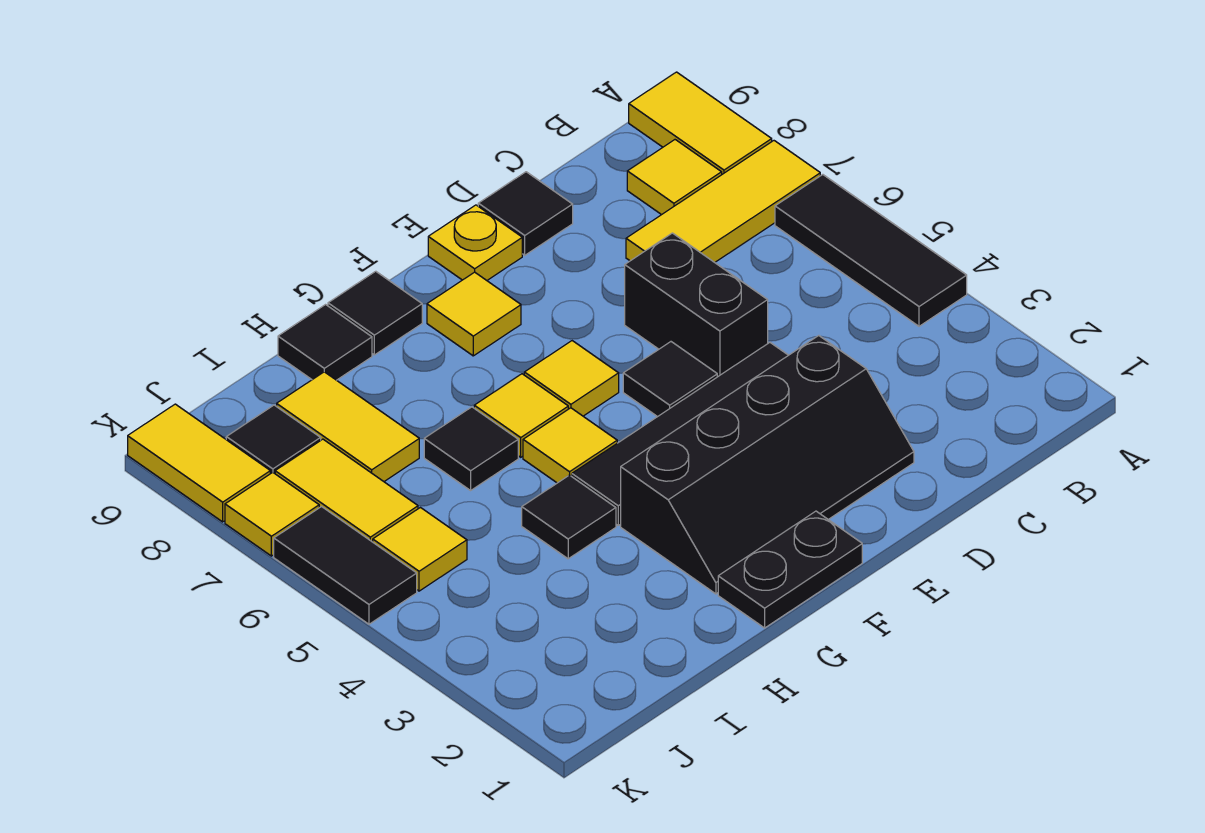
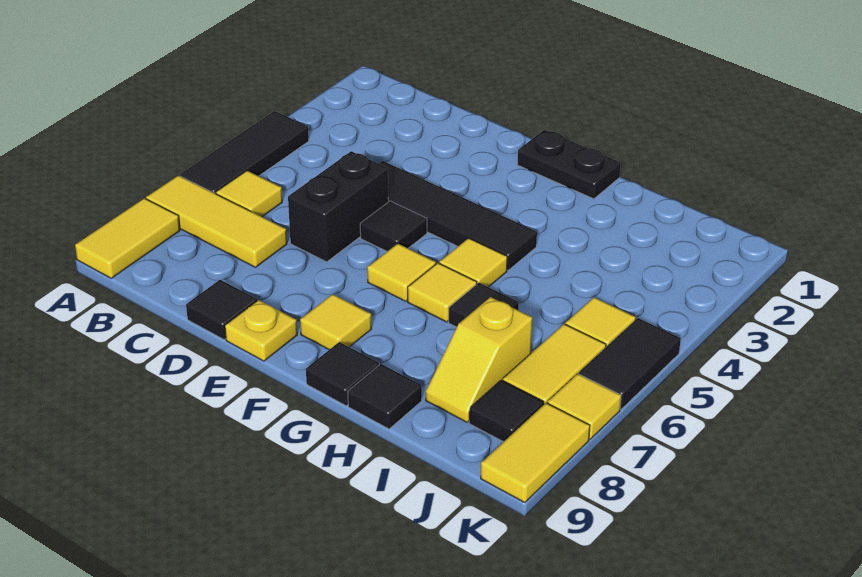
yellow 1x1 tile [627,140,722,215] -> yellow 1x1 tile moved to [216,171,282,217]
black 2x4 slope [621,336,914,594] -> none
black 1x1 tile [522,475,616,559] -> none
yellow 1x2 tile [277,372,419,481] -> yellow 1x2 slope [426,297,532,422]

